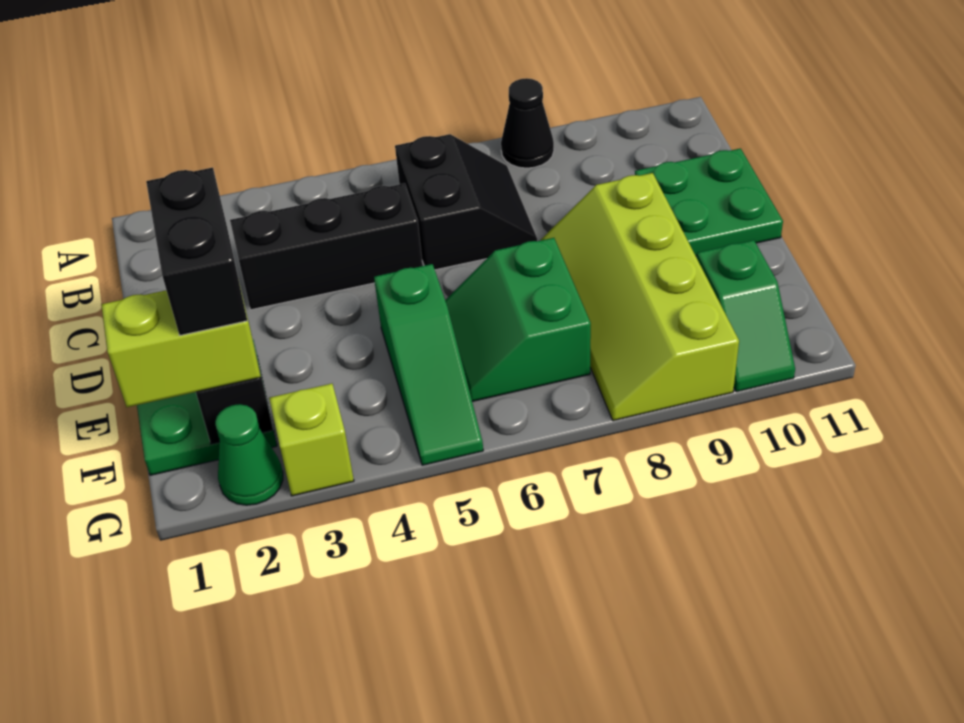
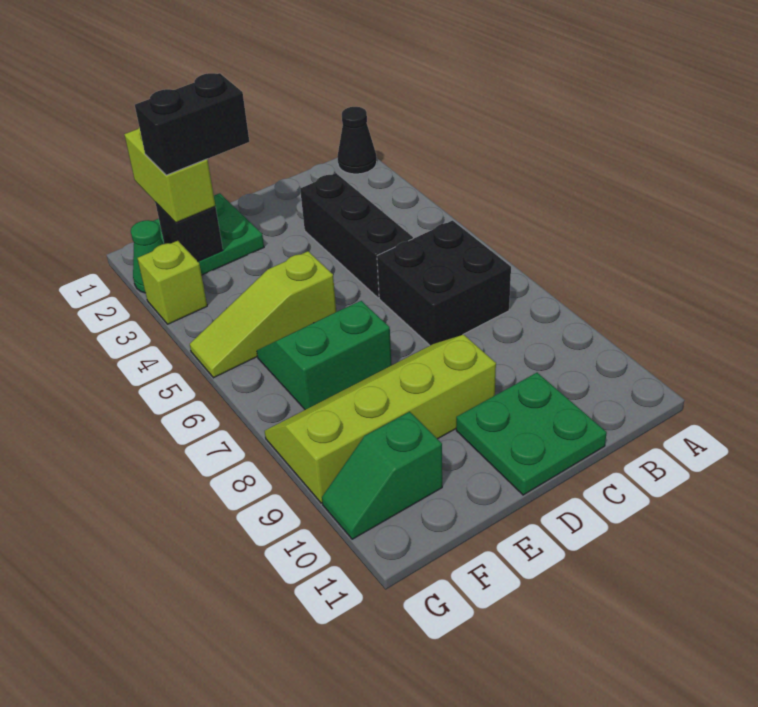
black 1x1 cone [501,78,554,168] -> black 1x1 cone moved to [337,107,377,174]
black 2x2 slope [395,134,537,270] -> black 2x2 brick [377,221,511,345]
green 1x3 slope [374,264,483,465] -> lime 1x3 slope [190,251,336,378]

